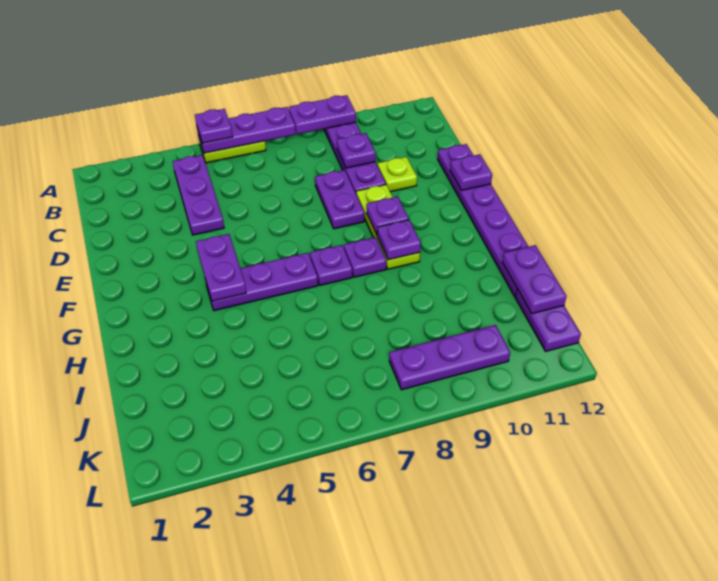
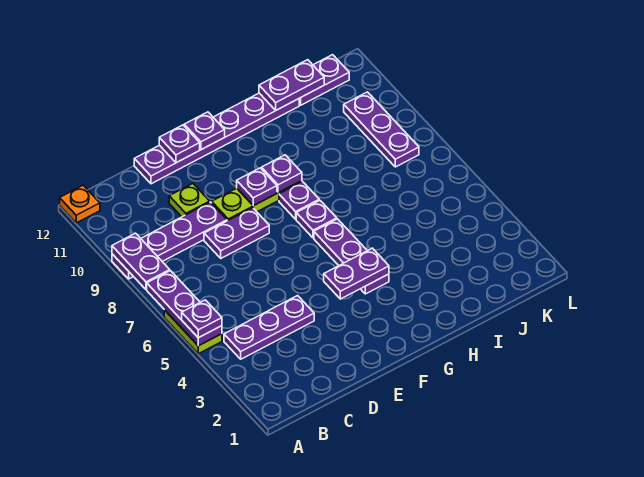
none -> orange 1x1 plate [60,185,100,223]
purple 1x1 plate [337,133,376,168] -> purple 1x1 plate moved to [184,112,225,150]

